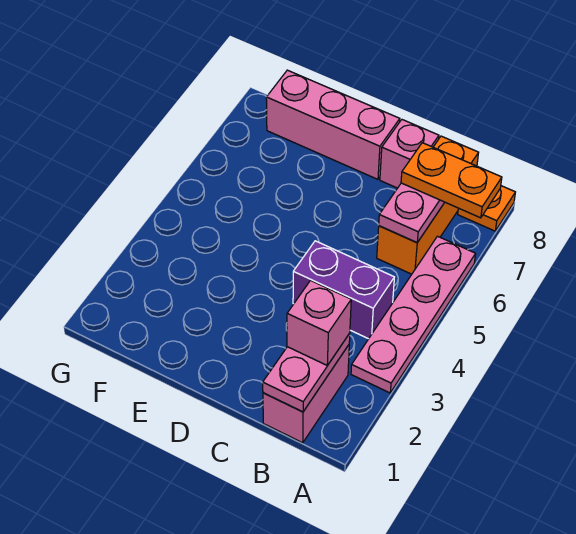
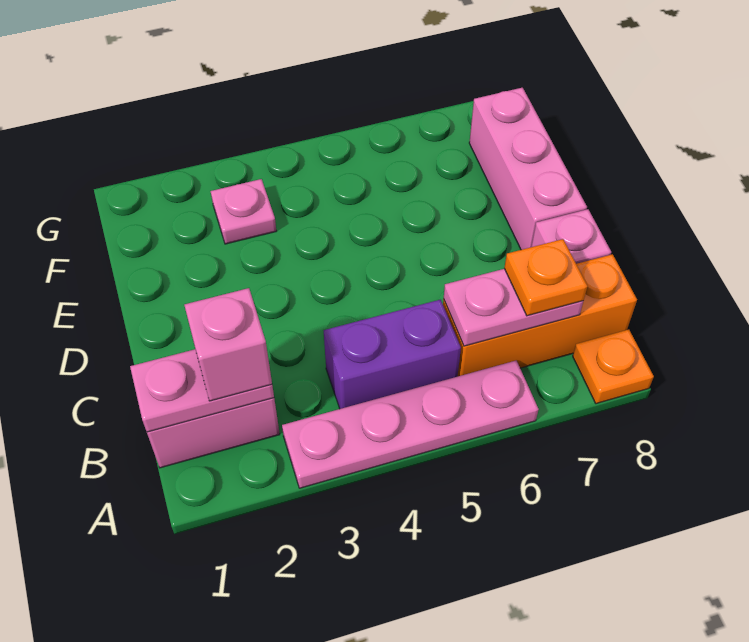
orange 1x2 plate [401,143,502,218] -> orange 1x1 plate [504,239,588,316]
purple 1x2 brick [293,241,394,339] -> purple 1x2 brick turned to [324,300,461,409]
none -> pink 1x1 plate [211,179,276,244]

